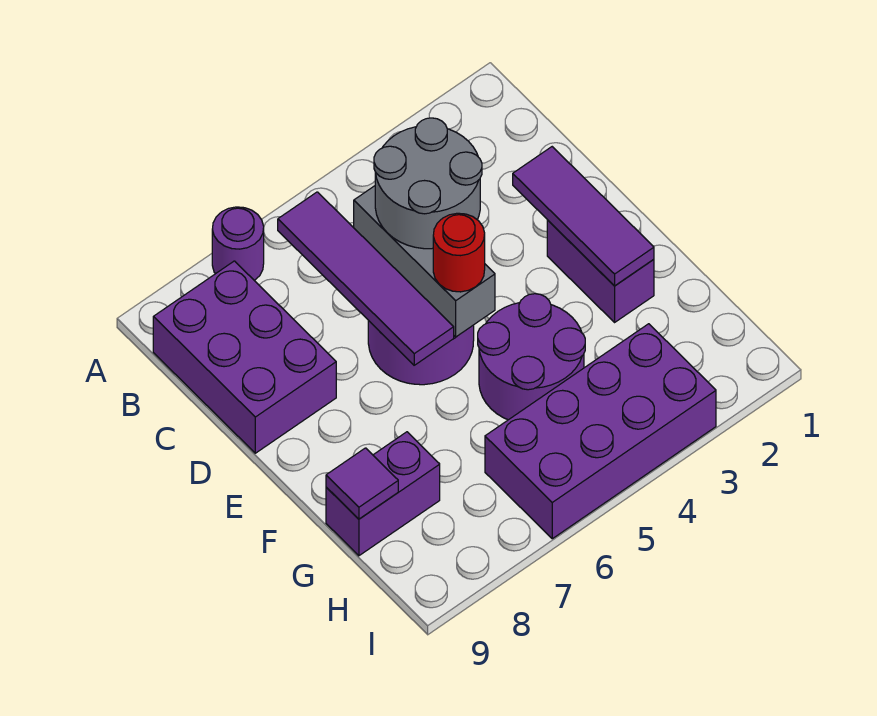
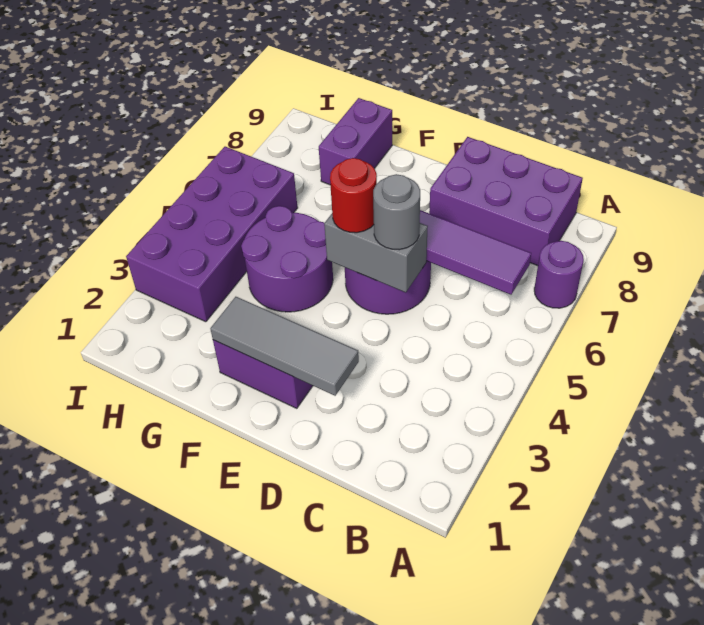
grey 2x2 round brick [374,118,482,249] -> grey 1x1 round brick [373,174,420,250]
grey 1x3 brick [354,186,495,337] -> grey 1x2 brick [324,214,428,292]
purple 1x3 tile [513,147,654,286] -> grey 1x3 tile [210,297,359,396]
purple 1x1 tile [326,448,398,519] -> none

